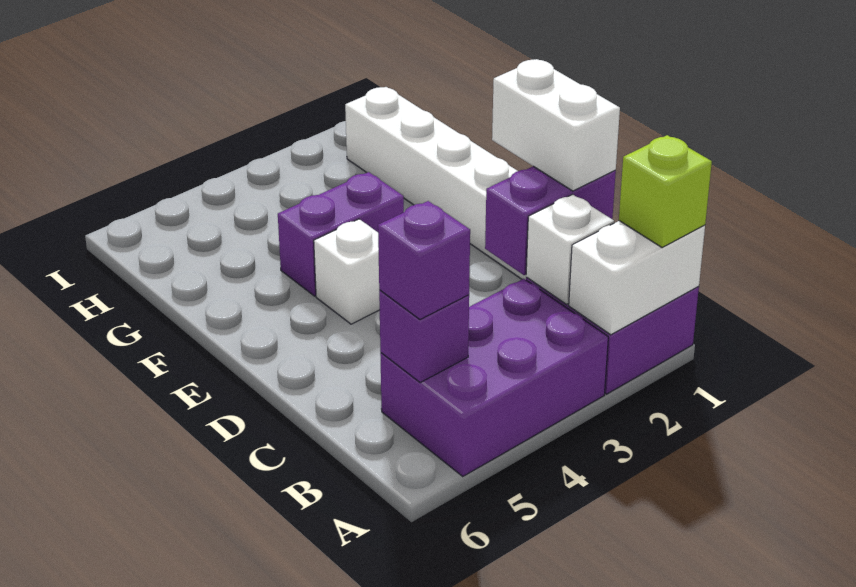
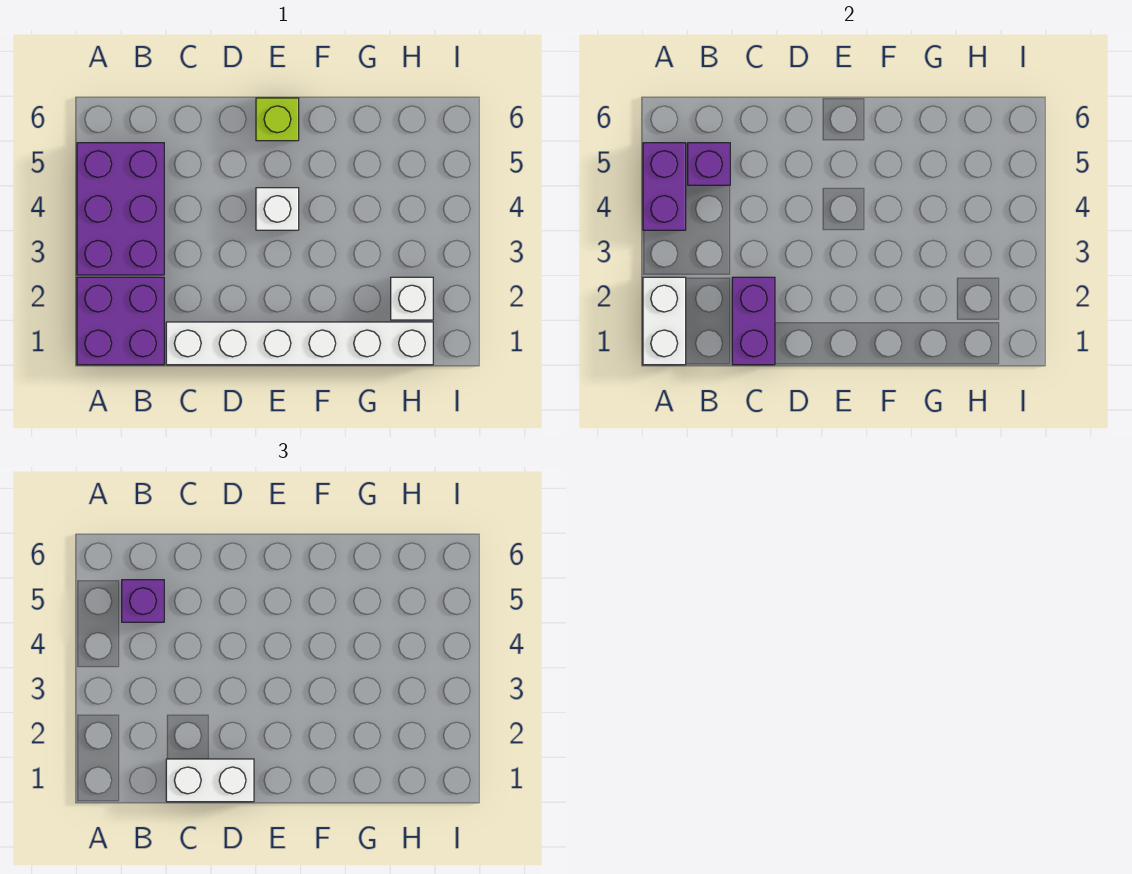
lime 1x1 brick [619,135,712,248] -> lime 1x1 brick moved to [256,98,299,141]
white 1x1 brick [526,194,614,304] -> white 1x1 brick moved to [391,277,433,320]
purple 1x2 brick [278,172,404,296] -> purple 1x2 brick moved to [643,143,686,230]

